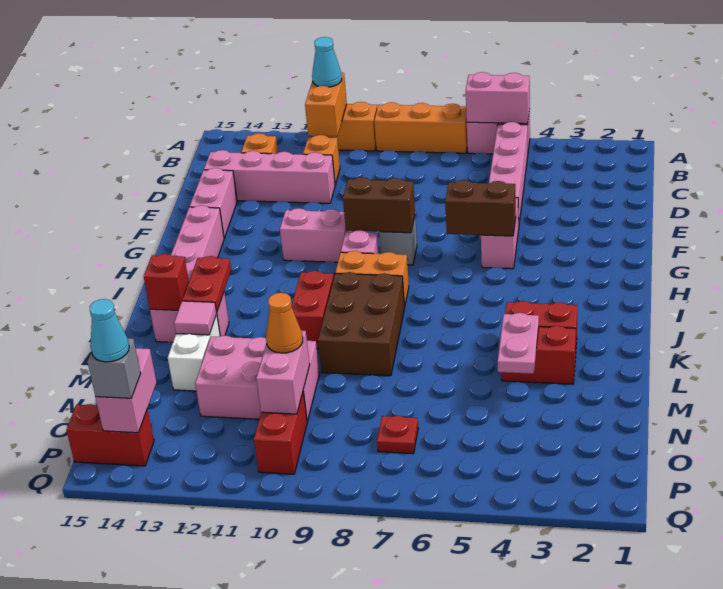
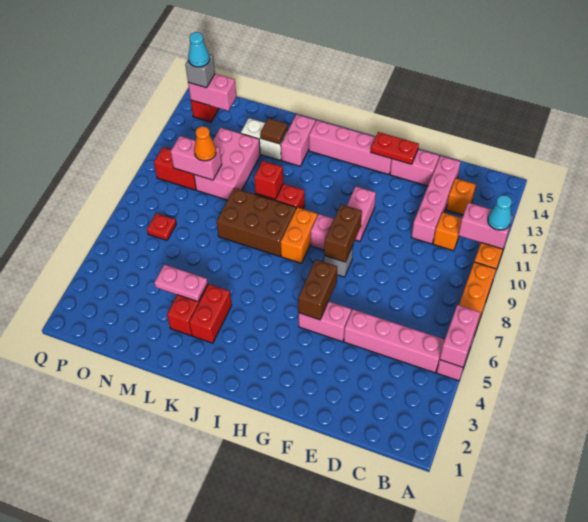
orange 1x2 brick [305,73,347,136] -> pink 1x2 brick [458,203,513,249]
red 1x2 plate [182,256,231,312] -> red 1x2 plate moved to [371,132,419,164]
red 1x1 brick [144,254,189,310] -> red 1x1 brick moved to [254,161,283,199]
pink 1x1 tile [174,301,217,335] -> brown 1x1 tile [260,118,287,144]

